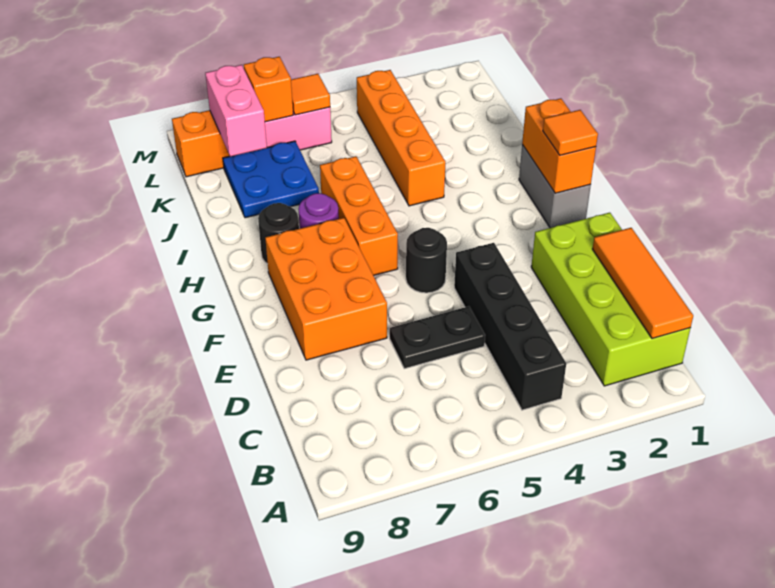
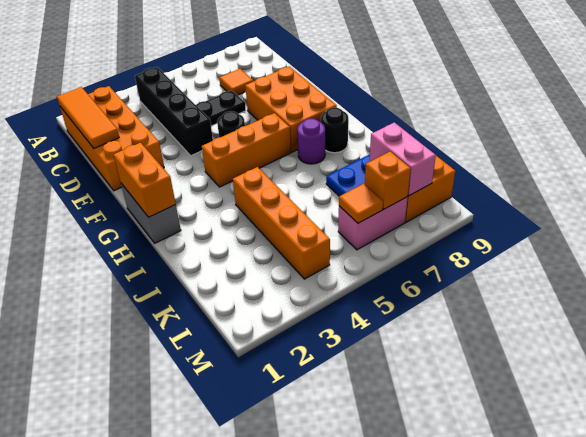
lime 2x4 brick [531,213,690,386] -> orange 2x4 brick [60,86,164,191]
orange 1x1 tile [543,110,598,155] -> orange 1x1 tile moved to [219,69,253,95]
orange 1x3 brick [320,156,398,276] -> orange 1x3 brick turned to [202,113,291,187]

